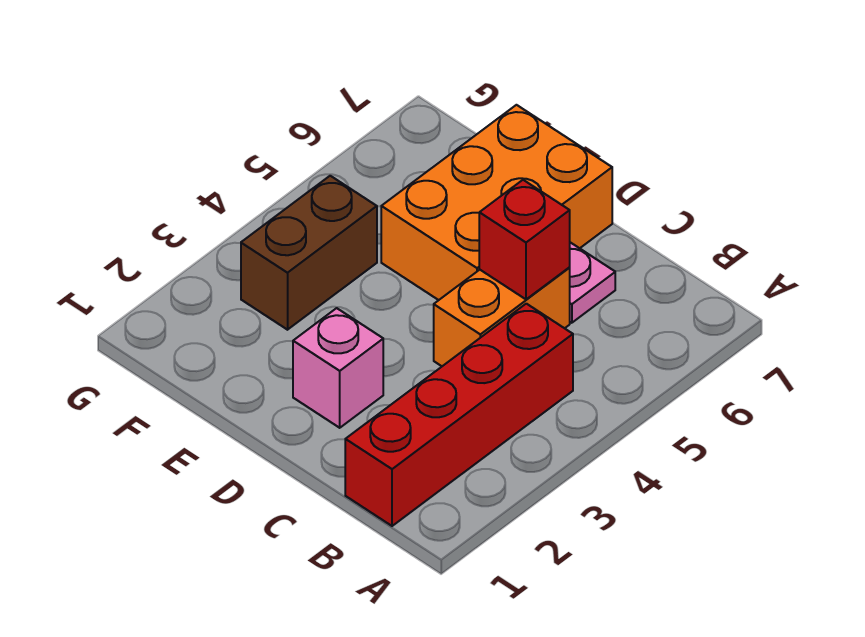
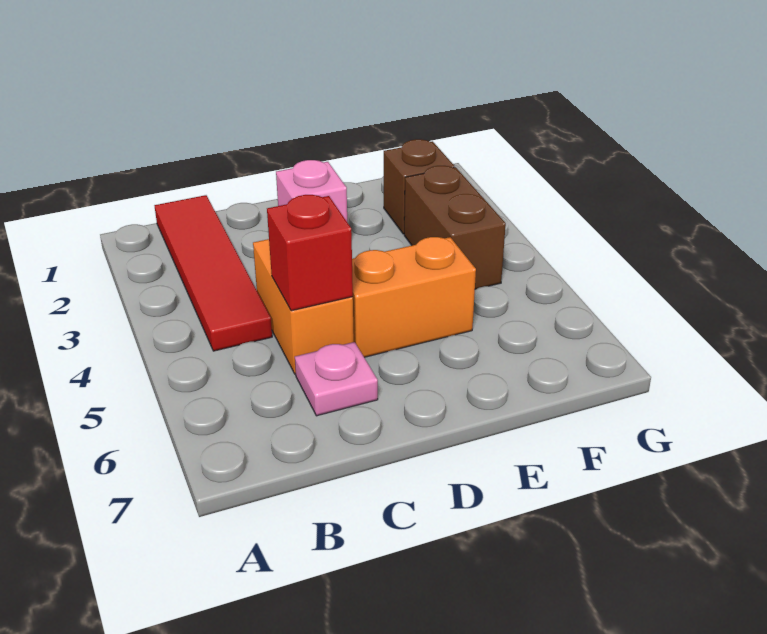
red 1x4 brick [345,304,573,526] -> red 1x4 tile [154,195,272,351]
orange 2x3 brick [381,105,612,300] -> orange 1x2 brick [352,237,476,357]
none -> brown 1x1 brick [384,139,454,234]

